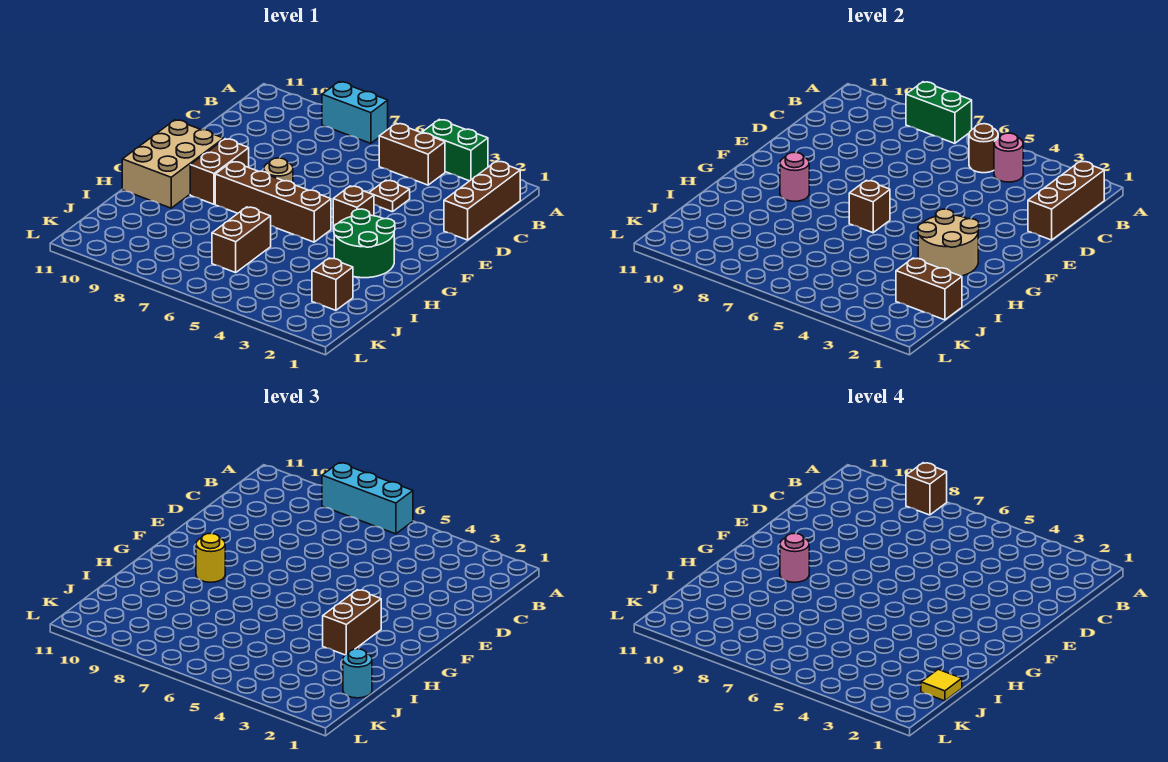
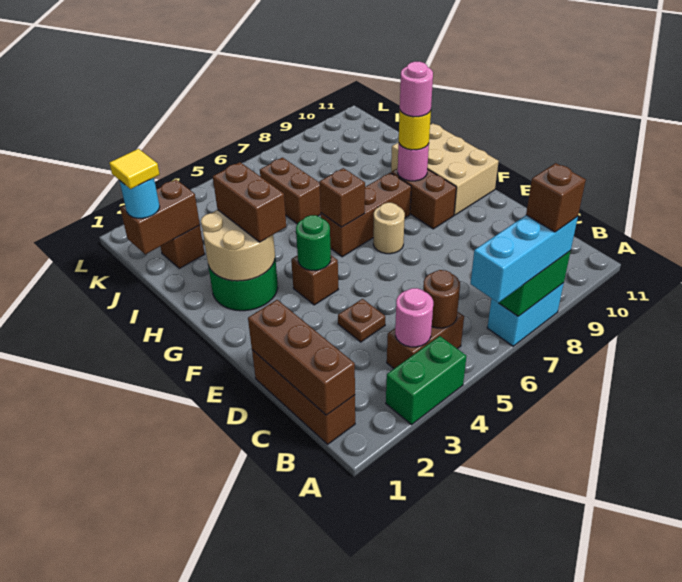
none -> green 1x1 round brick [296,215,331,271]
brown 1x4 brick [215,161,331,242] -> brown 1x3 brick [321,173,411,257]

